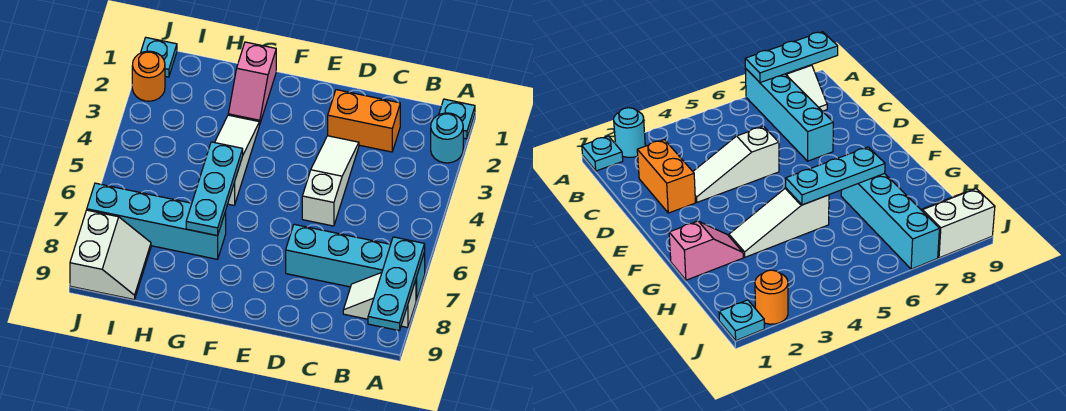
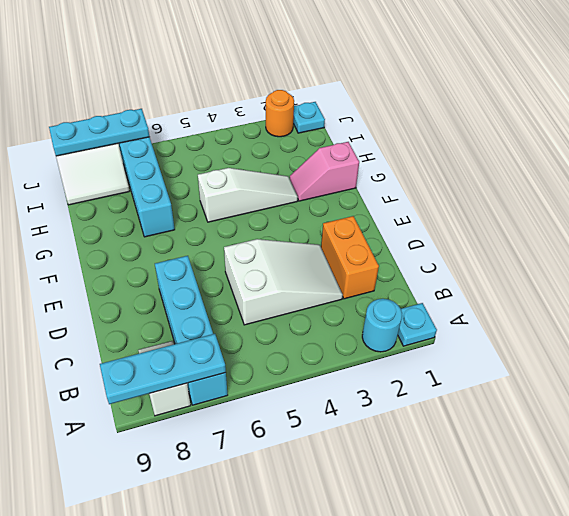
white 1x3 slope [302,136,359,226] -> white 2x3 slope [224,239,343,325]
cyan 1x3 plate [186,142,243,236] -> cyan 1x3 plate moved to [49,109,149,156]

